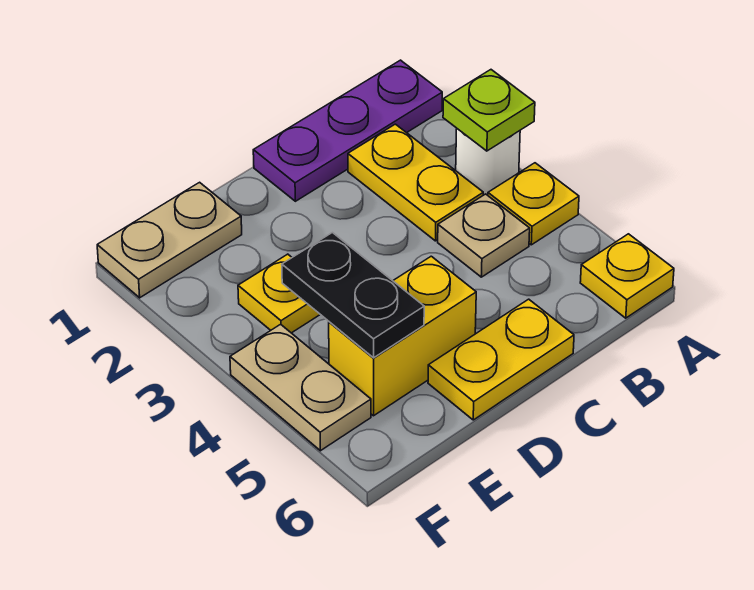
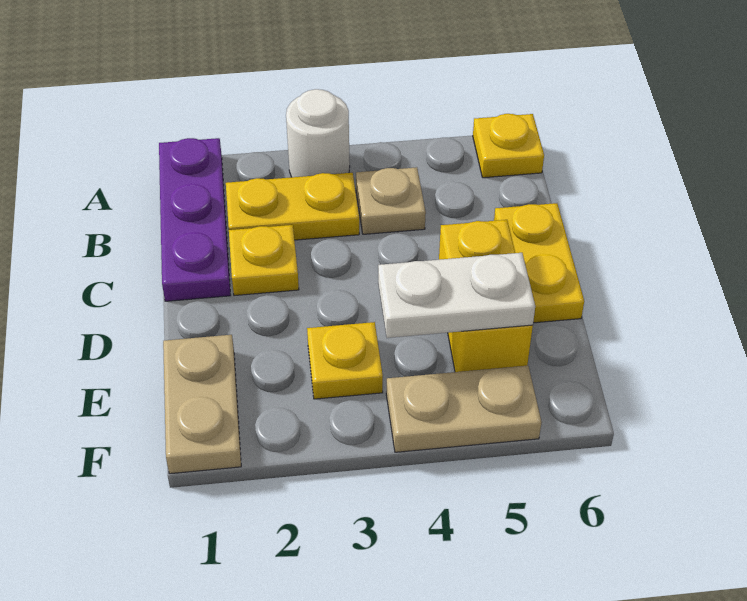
lime 1x1 plate [443,70,535,151] -> none
yellow 1x1 plate [488,163,579,245] -> yellow 1x1 plate moved to [229,225,299,296]
black 1x2 plate [282,233,424,358] -> white 1x2 plate [378,253,535,338]

